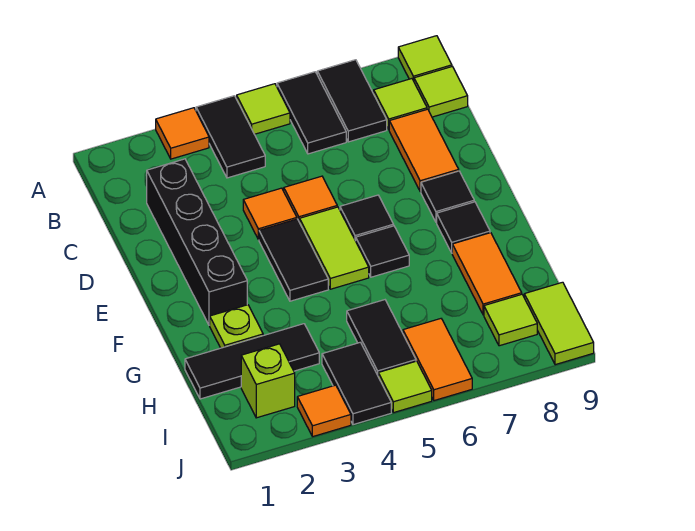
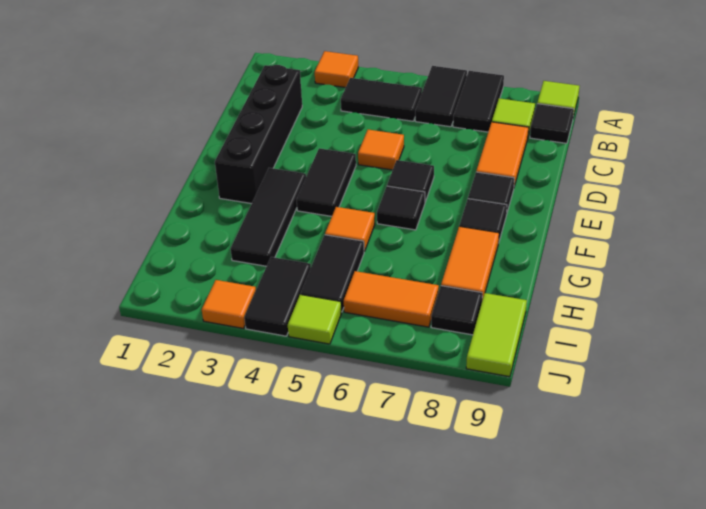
black 1x2 tile [196,96,265,178] -> black 1x2 tile turned to [341,78,422,121]
lime 1x1 tile [237,84,290,134] -> none
lime 1x1 tile [414,67,468,117] -> black 1x1 tile [530,104,574,143]
orange 1x1 tile [243,188,297,240] -> orange 1x1 tile moved to [325,207,375,252]
lime 1x2 tile [300,207,369,289] -> none
lime 1x1 plate [210,305,263,348] -> none
black 1x3 tile [185,324,319,399] -> black 1x3 tile turned to [231,168,306,266]
lime 1x1 brick [241,344,295,418] -> none
orange 1x2 tile [403,319,472,401] -> orange 1x2 tile turned to [344,271,439,327]
lime 1x1 tile [484,294,537,346] -> black 1x1 tile [431,286,482,335]

